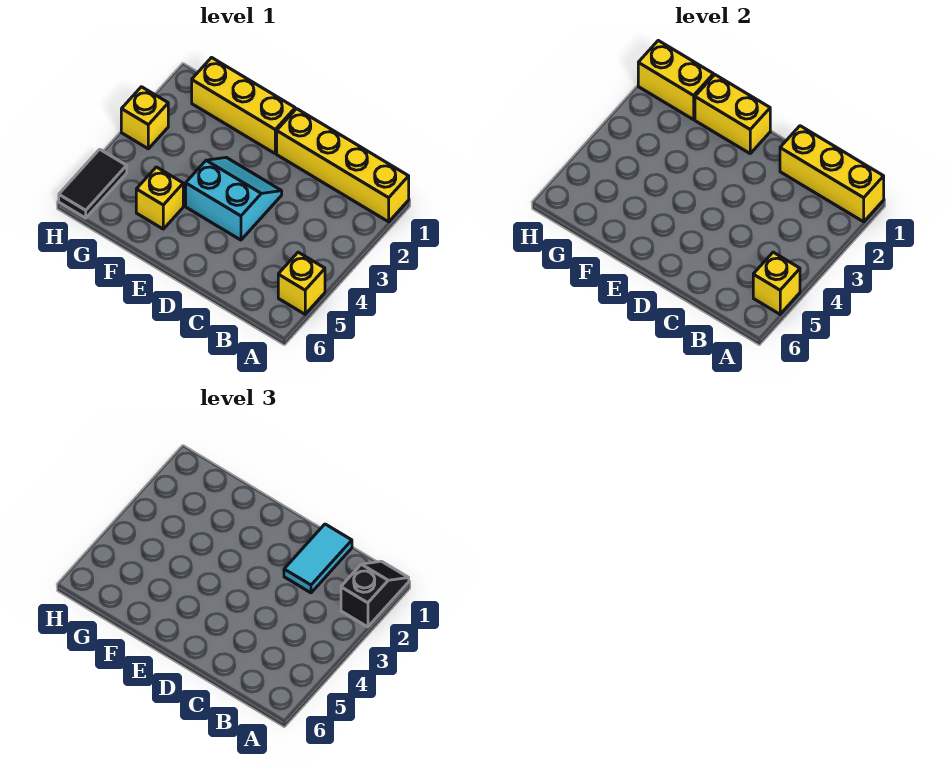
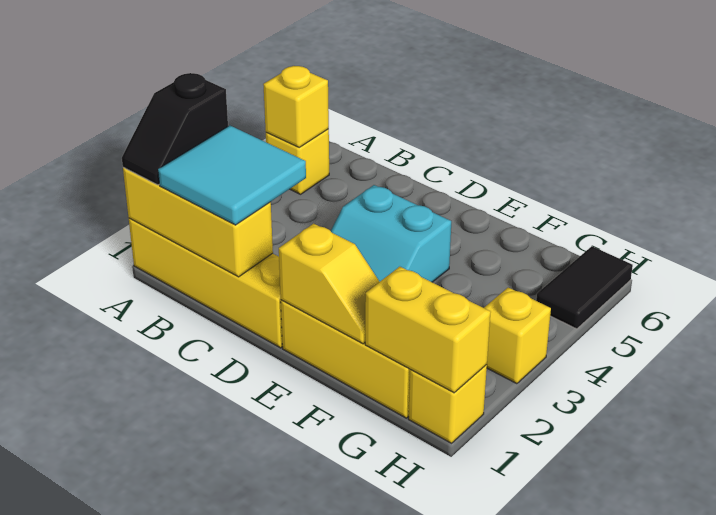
cyan 1x2 tile [284,524,352,593] -> cyan 2x2 tile [158,125,306,225]
yellow 1x2 brick [695,75,770,153] -> yellow 1x2 slope [279,224,379,344]
yellow 1x1 brick [136,167,183,229] -> yellow 1x1 brick moved to [409,365,487,443]

